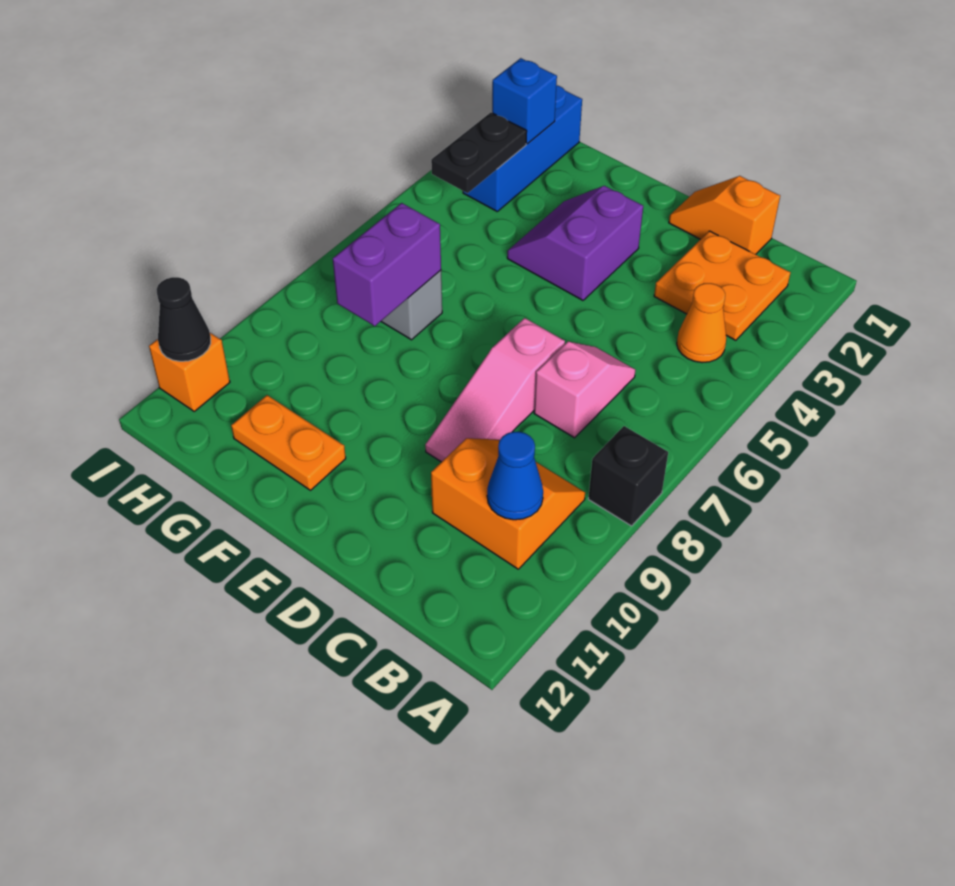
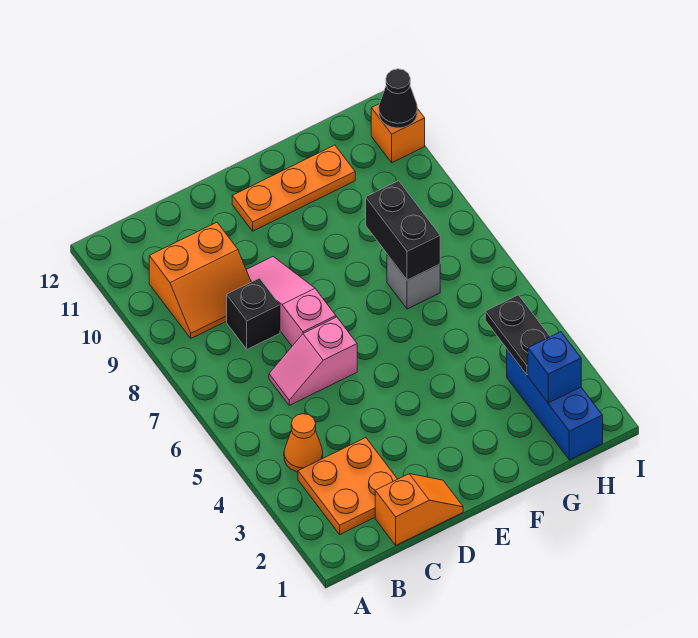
black 1x1 brick [588,426,668,526] -> black 1x1 brick moved to [227,278,280,349]
blue 1x1 cone [487,432,543,520] -> none
pink 1x2 slope [534,342,635,438] -> pink 1x2 slope turned to [269,317,357,405]
purple 2x2 slope [507,186,643,300] -> none
orange 1x2 plate [231,395,346,490] -> orange 1x3 plate [232,145,355,231]
purple 1x2 brick [333,203,441,326] -> black 1x2 brick [366,181,440,280]

